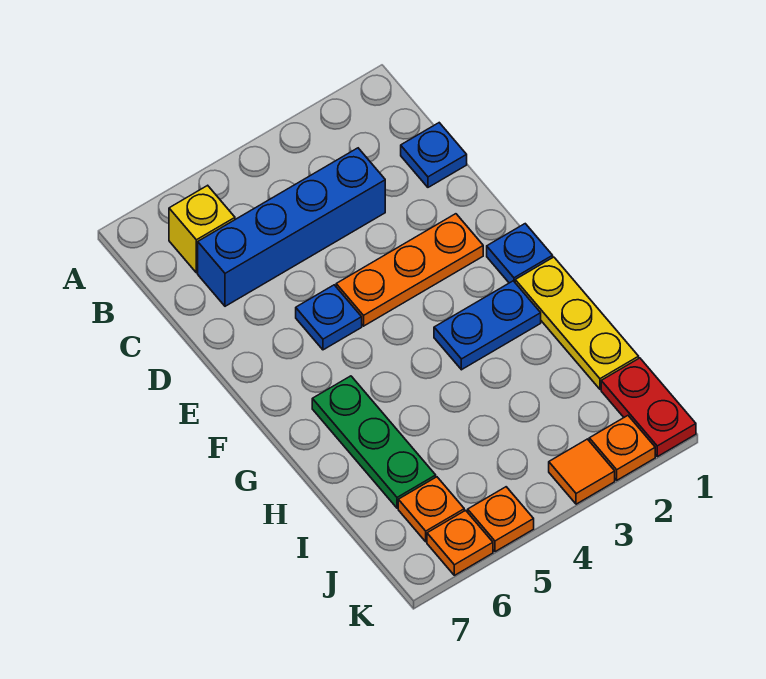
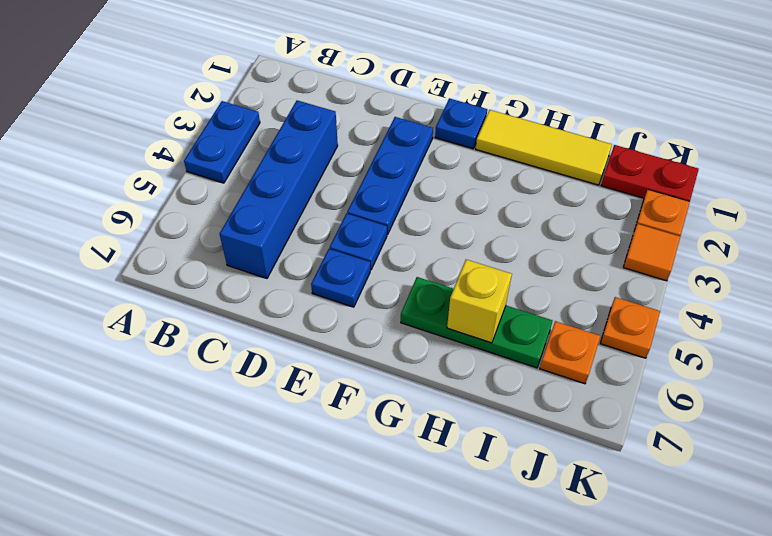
yellow 1x1 brick [169,185,235,273] -> yellow 1x1 brick moved to [447,259,512,343]
blue 1x1 plate [401,123,467,187] -> blue 1x1 plate moved to [311,249,370,307]
orange 1x3 plate [336,214,483,326] -> blue 1x3 plate [347,117,433,234]
yellow 1x3 plate [515,257,639,389] -> yellow 1x3 tile [476,110,612,185]
blue 1x2 plate [434,281,541,370] -> blue 1x2 plate moved to [184,101,260,183]
orange 1x1 plate [427,510,493,575] -> none

